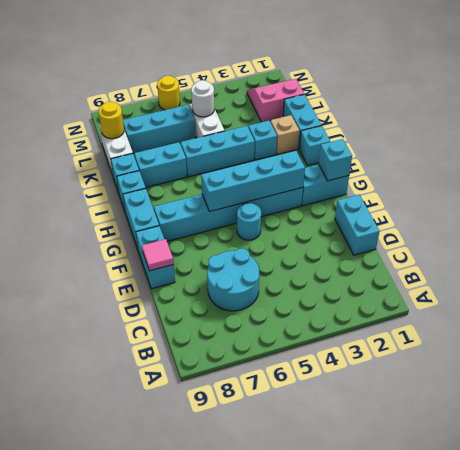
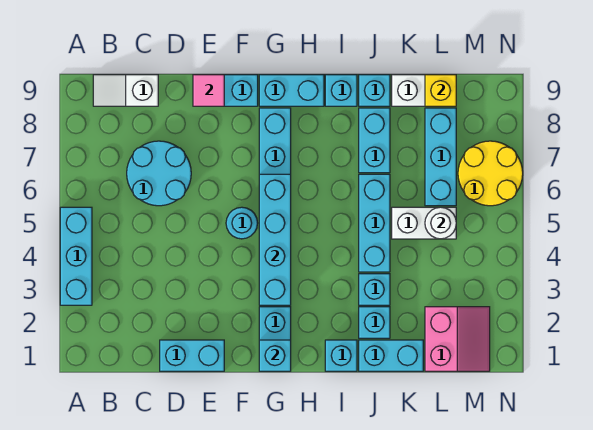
none -> cyan 1x3 brick [60,207,92,305]
none -> white 1x2 slope [93,75,158,106]
tan 1x1 brick [271,115,299,154] -> cyan 1x1 brick [359,307,390,338]
yellow 1x1 round brick [99,102,124,139] -> yellow 1x1 brick [425,75,456,106]
yellow 1x1 round brick [157,76,180,110] -> yellow 2x2 round brick [458,141,523,206]

